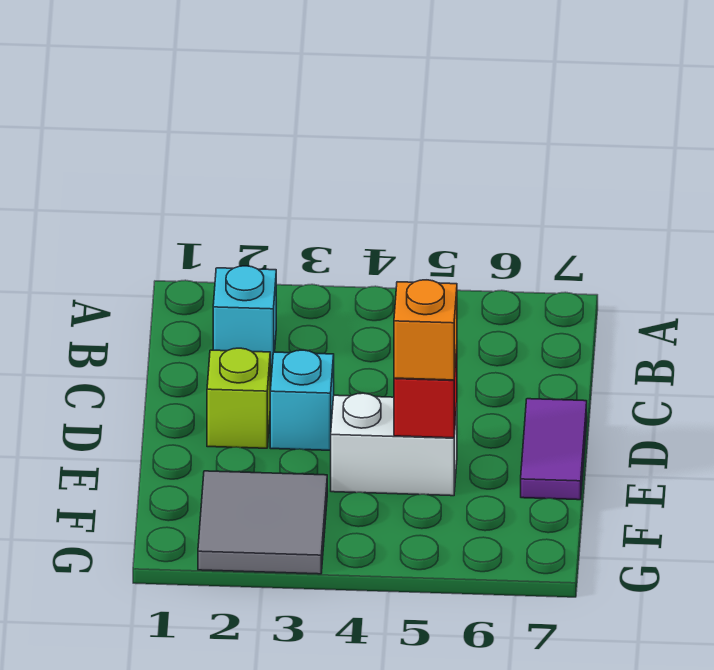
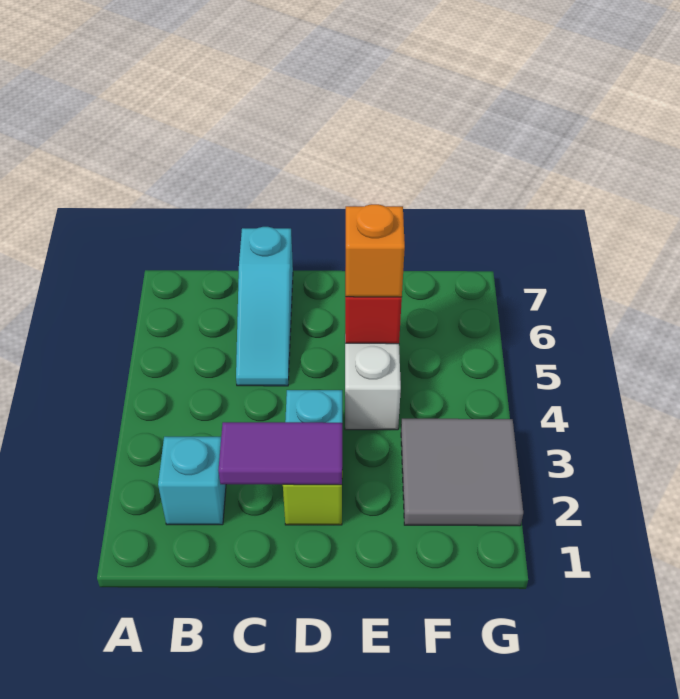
none -> cyan 1x3 slope [236,227,293,386]
purple 1x2 tile [521,399,587,500] -> purple 1x2 tile moved to [218,422,342,485]

